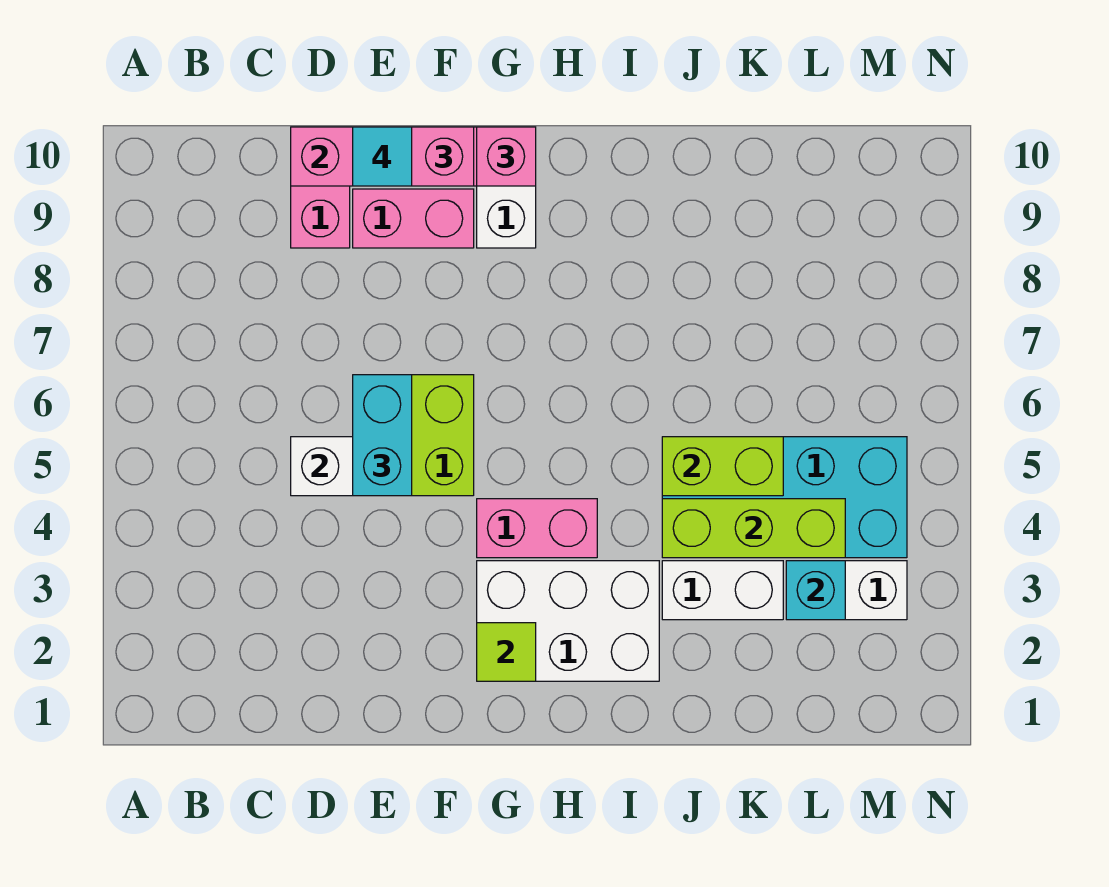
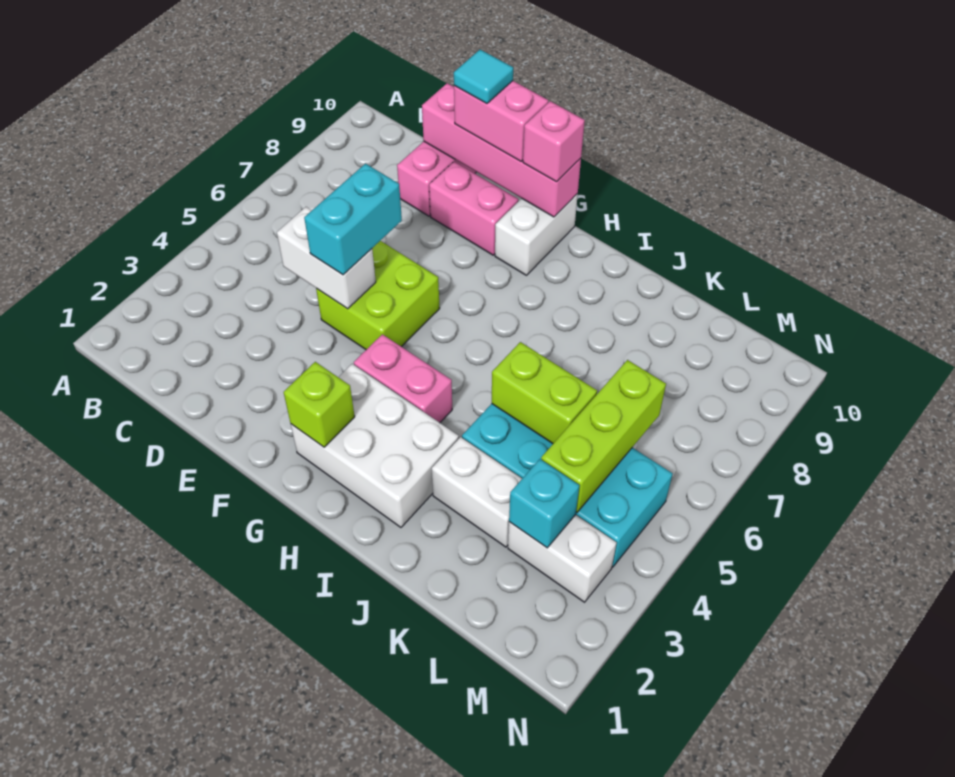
lime 1x1 tile [477,623,536,681] -> lime 1x1 brick [284,362,355,447]
lime 1x3 brick [662,499,845,558] -> lime 1x3 brick turned to [541,360,666,512]

